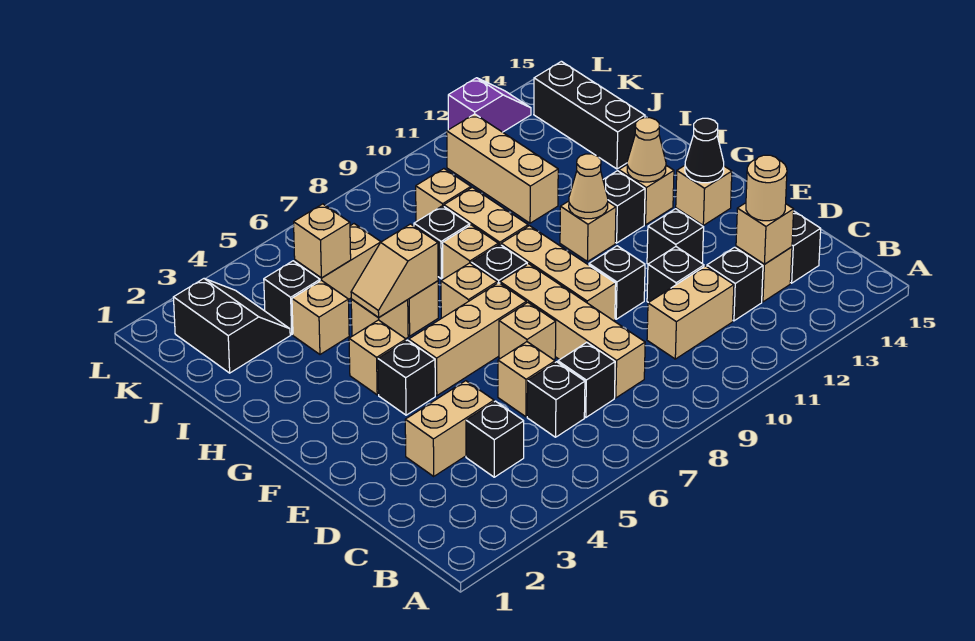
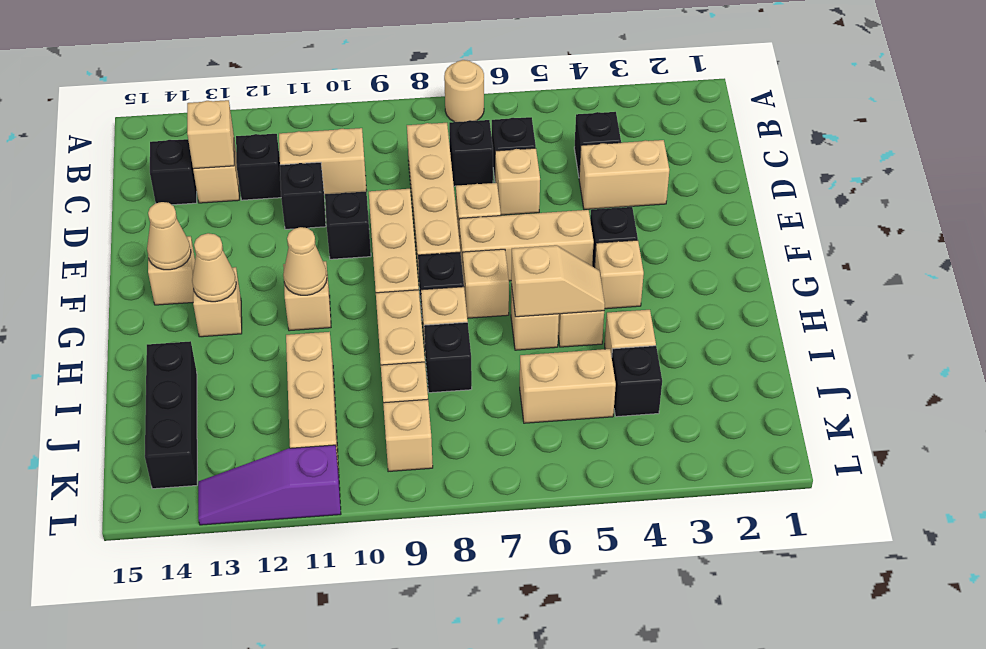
tan 1x1 round brick [746,155,787,221] -> tan 1x1 round brick moved to [444,60,484,122]
black 1x1 brick [647,209,704,264] -> none
black 1x1 cone [685,118,724,183] -> tan 1x1 cone [147,202,191,270]
black 1x1 brick [603,171,645,243] -> none
black 2x2 slope [173,279,290,373] -> none
tan 1x1 brick [294,204,351,278] -> tan 1x1 brick moved to [383,399,433,472]
purple 1x2 slope [448,78,531,132] -> purple 1x3 slope [198,445,341,525]

